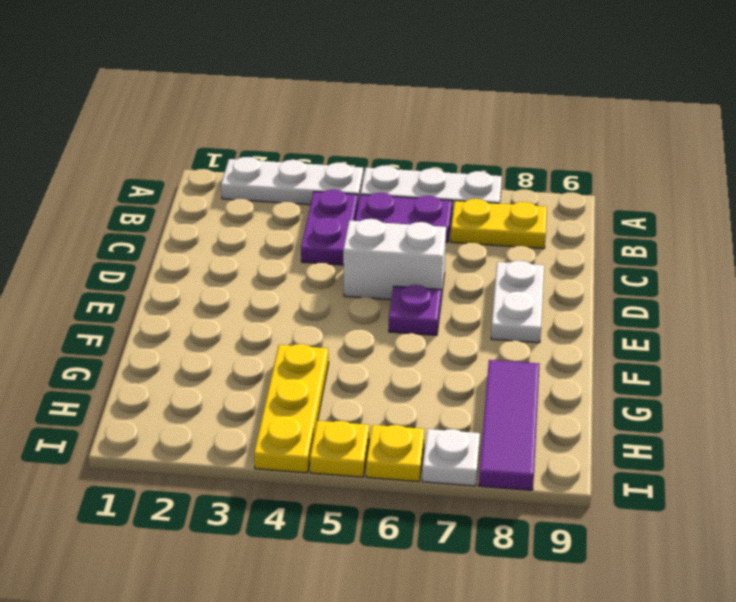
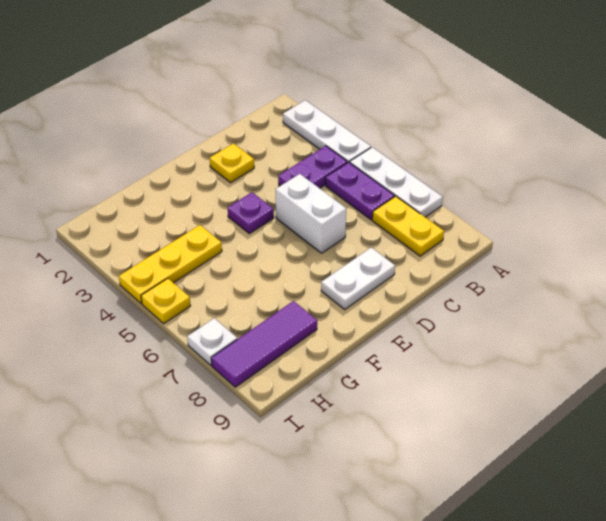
purple 1x1 plate [389,285,441,335] -> purple 1x1 plate moved to [228,192,274,234]
yellow 1x1 plate [366,425,425,482] -> yellow 1x1 plate moved to [210,143,254,183]

